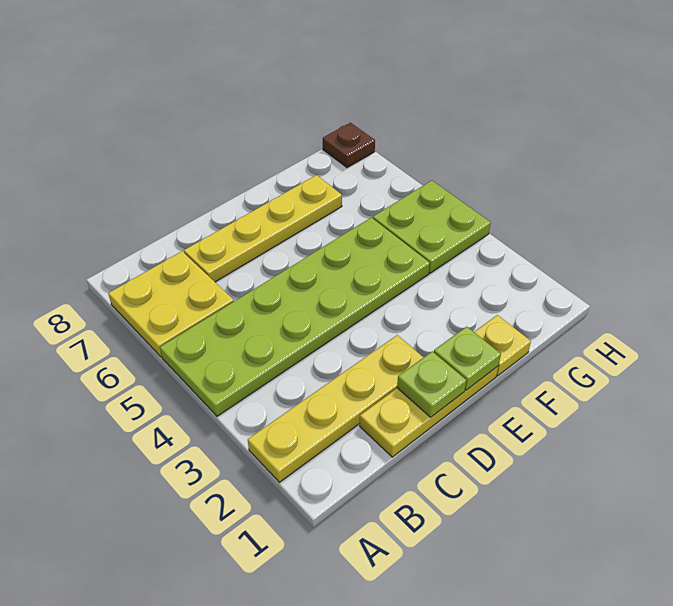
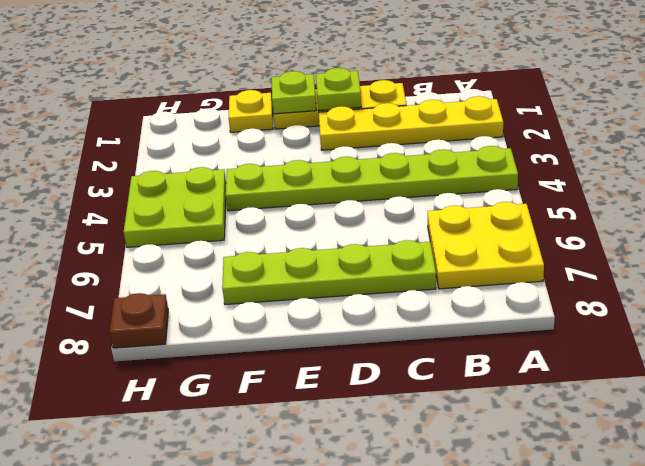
lime 2x6 plate [160,218,430,416] -> lime 1x6 plate [226,146,518,211]
yellow 1x4 plate [184,175,342,282] -> lime 1x4 plate [222,240,436,305]

